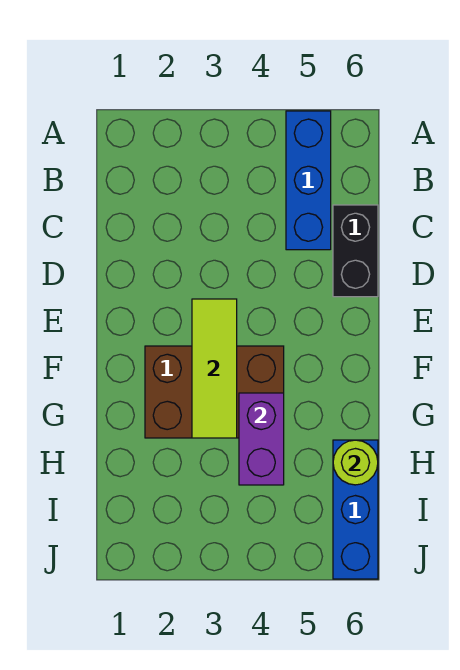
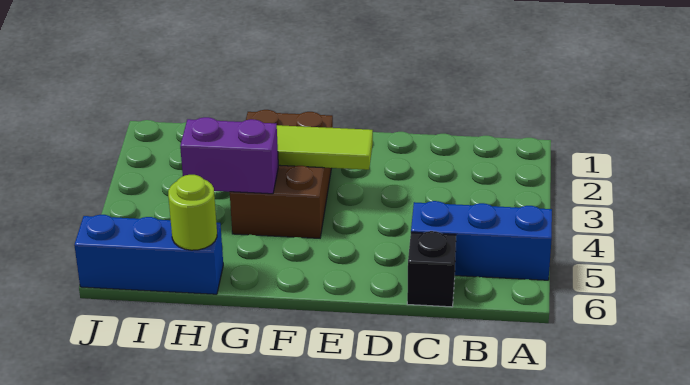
black 1x2 brick [333,205,378,297] -> black 1x1 brick [407,231,456,307]

